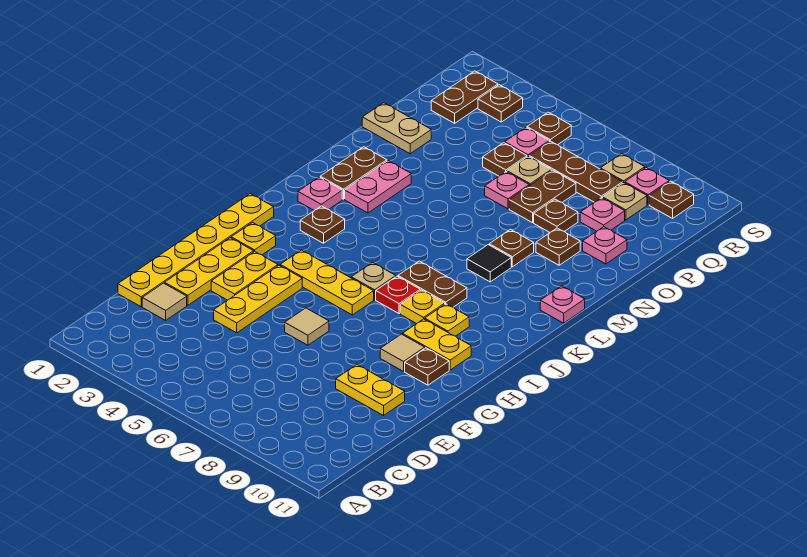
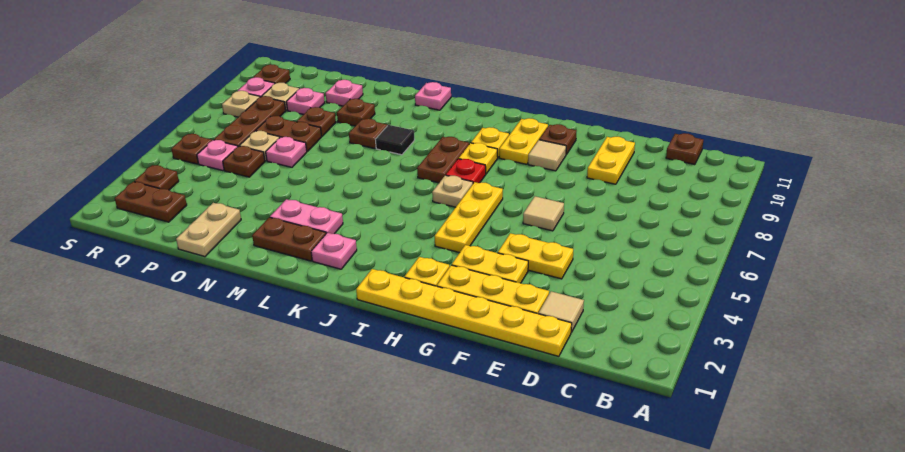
yellow 1x3 plate [214,265,302,333] -> yellow 1x2 plate [498,233,573,279]
brown 1x1 plate [300,206,345,243] -> brown 1x1 plate moved to [666,133,703,165]

